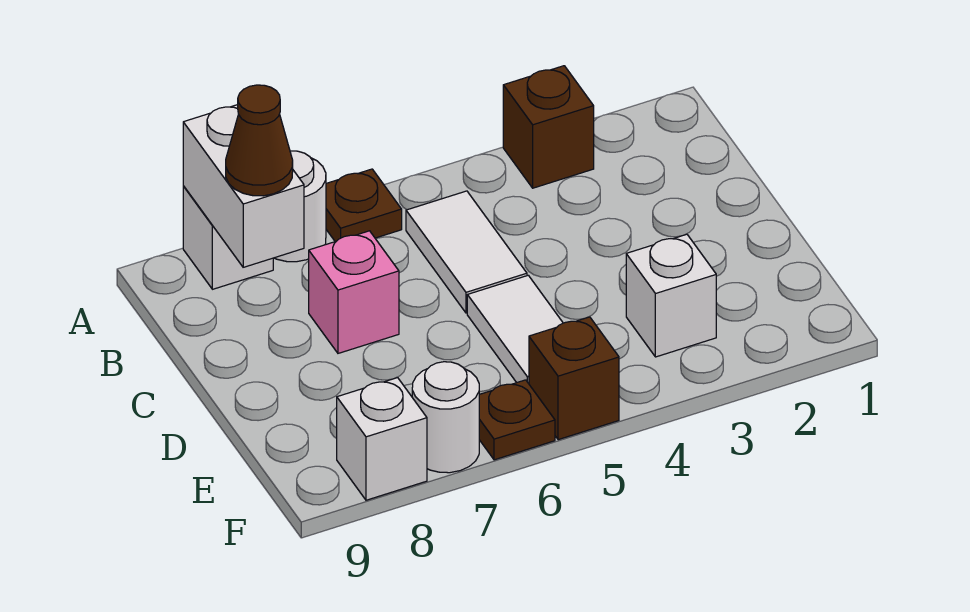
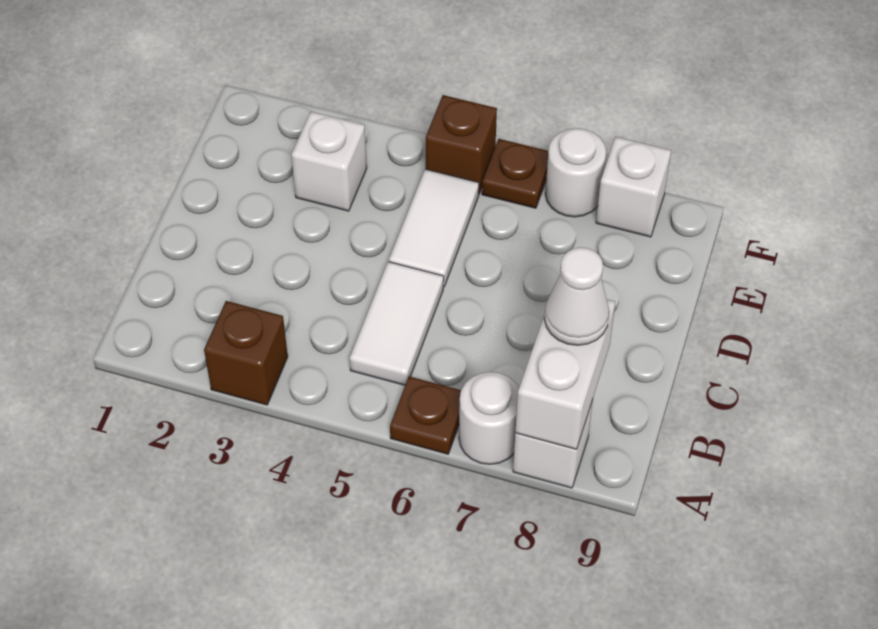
brown 1x1 cone [226,85,293,196] -> white 1x1 cone [544,247,609,345]
pink 1x1 brick [309,231,399,353] -> none

